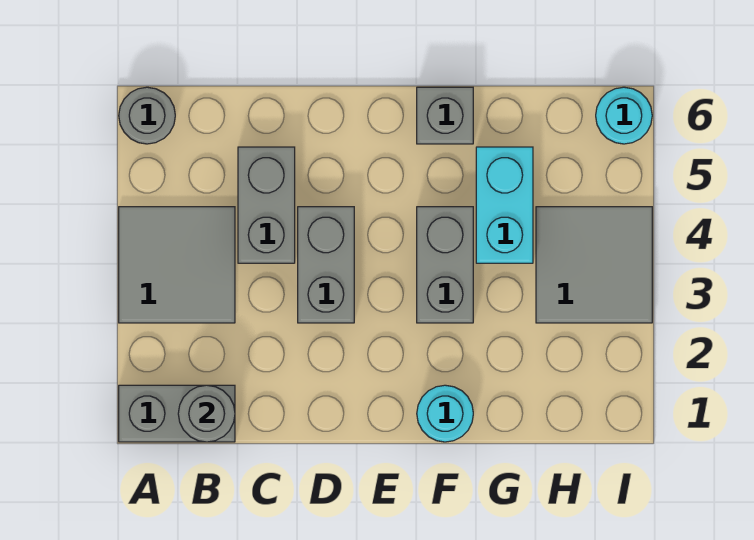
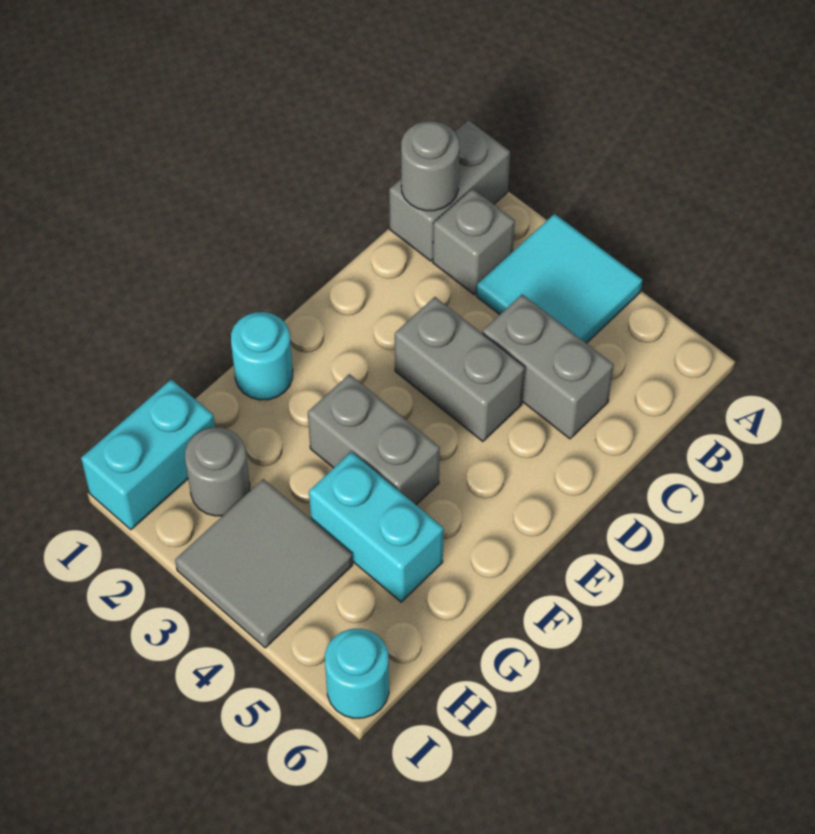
grey 2x2 tile [119,207,235,323] -> cyan 2x2 tile [477,214,642,343]
grey 1x1 round brick [119,87,175,144] -> grey 1x1 round brick moved to [185,427,250,516]
grey 1x1 brick [417,87,473,144] -> grey 1x1 brick moved to [433,188,515,295]
none -> cyan 1x2 brick [81,379,215,530]

